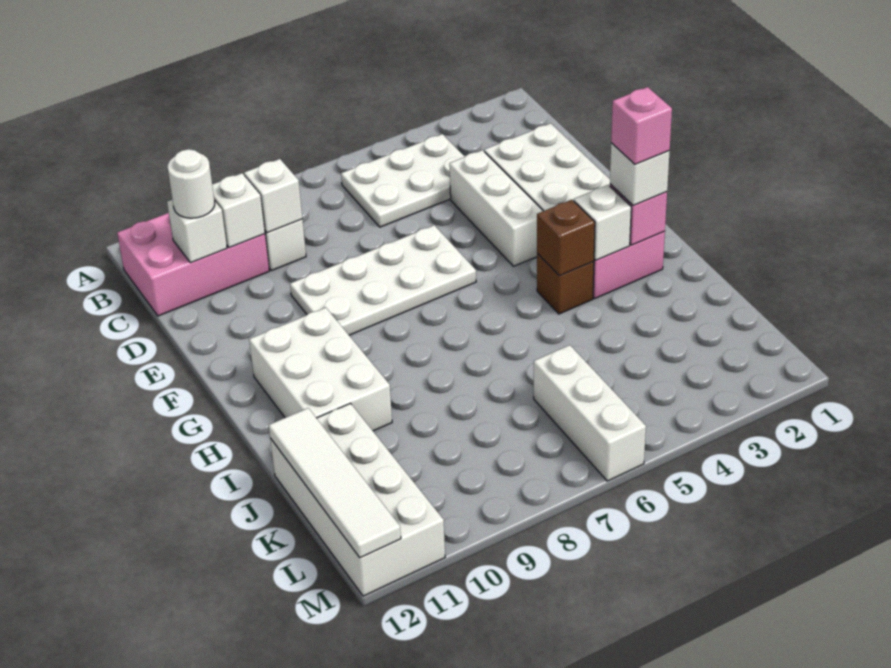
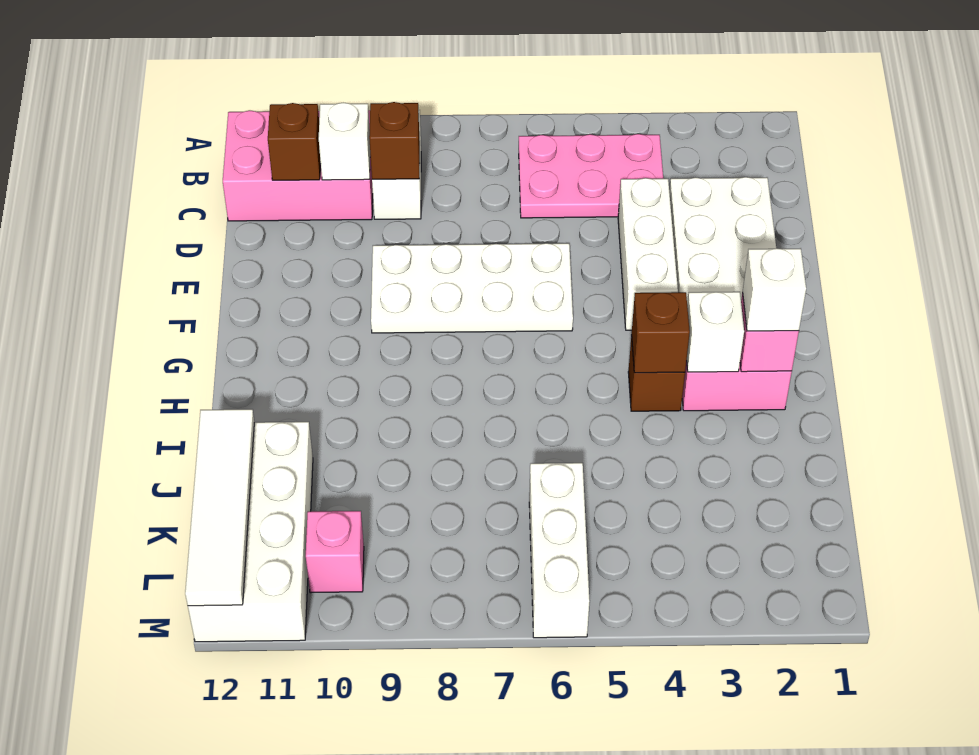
white 2x3 plate [341,134,465,227] -> pink 2x3 plate [519,134,663,218]
white 1x1 brick [244,159,302,233] -> brown 1x1 brick [369,102,420,179]
white 1x1 brick [167,200,227,263] -> brown 1x1 brick [268,103,321,180]
white 1x1 round brick [168,149,215,218] -> none
white 2x3 brick [249,308,392,431] -> none
pink 1x1 brick [611,87,672,164] -> pink 1x1 brick moved to [306,511,364,593]

